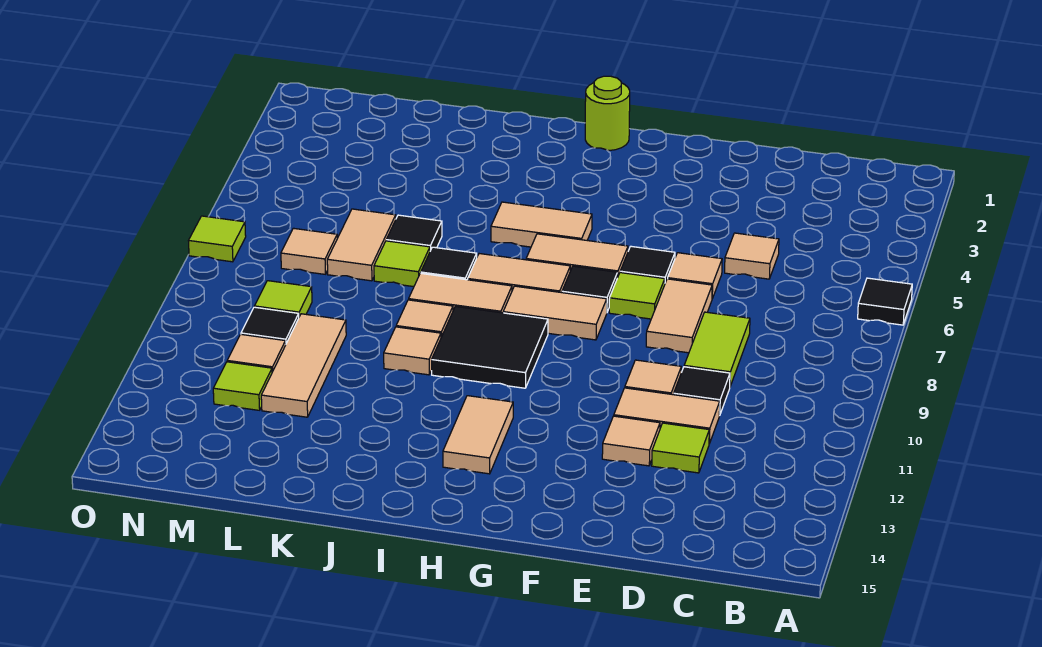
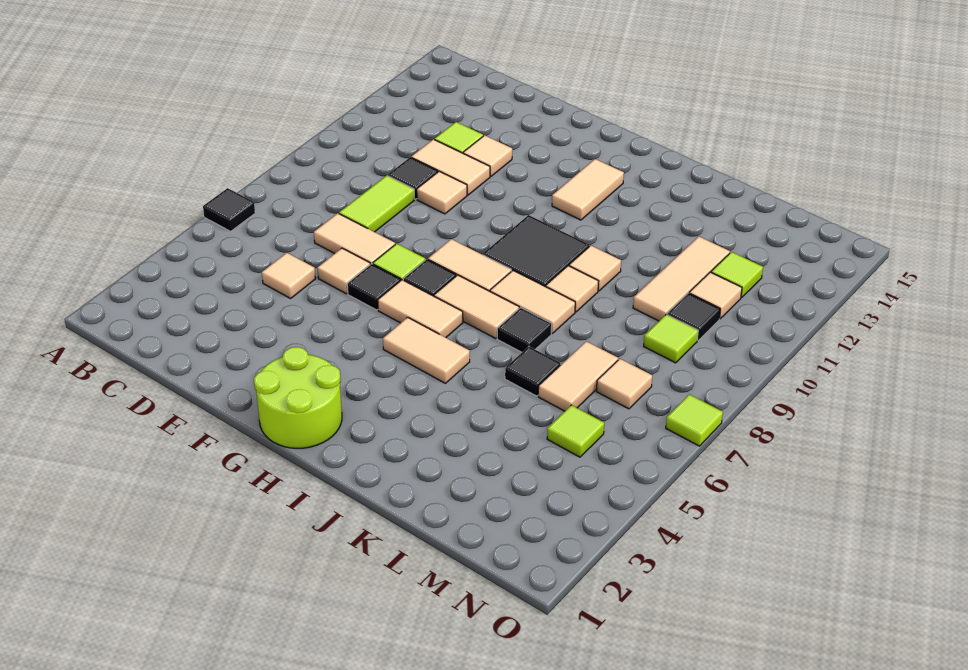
tan 1x2 tile [646,279,712,353] -> tan 1x2 tile turned to [314,213,395,265]
lime 1x1 round brick [585,76,630,150] -> lime 2x2 round brick [254,347,342,448]
lime 1x1 tile [374,241,430,287] -> lime 1x1 tile moved to [547,405,604,457]

